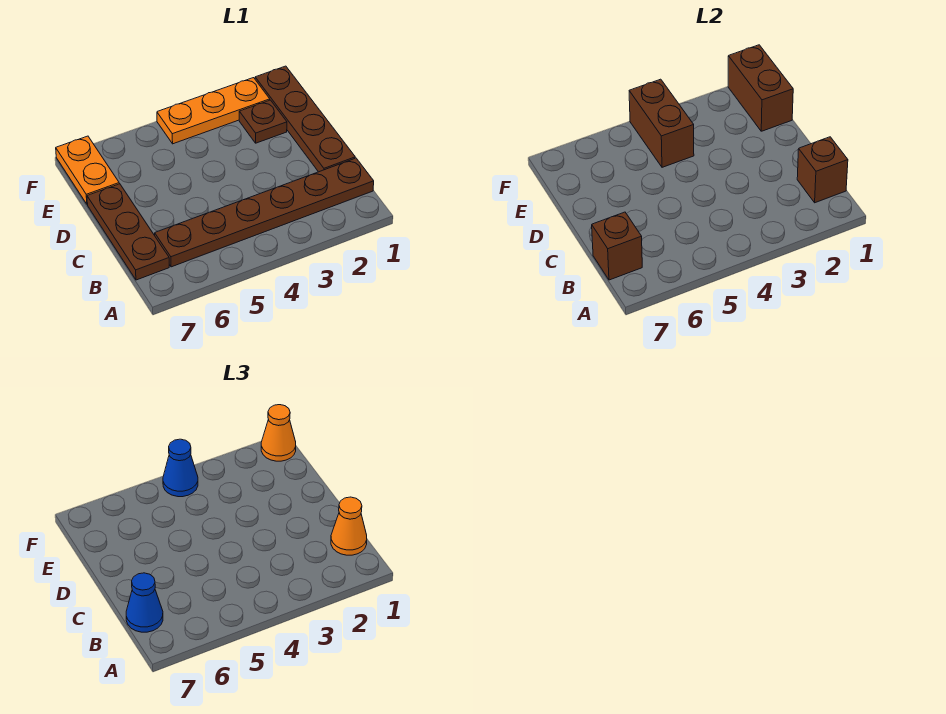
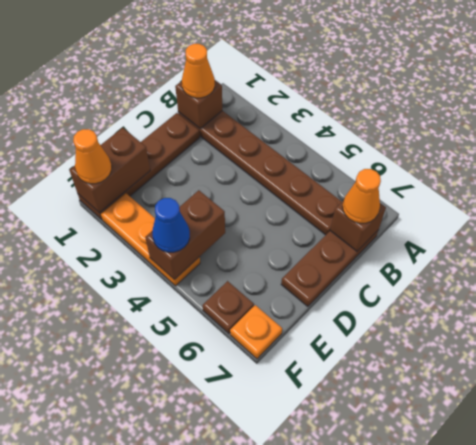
blue 1x1 cone [126,573,163,632] -> orange 1x1 cone [343,169,381,223]
brown 1x1 plate [239,100,287,143] -> brown 1x1 plate moved to [203,281,254,334]
orange 1x2 plate [56,136,119,204] -> orange 1x1 plate [230,305,282,359]

